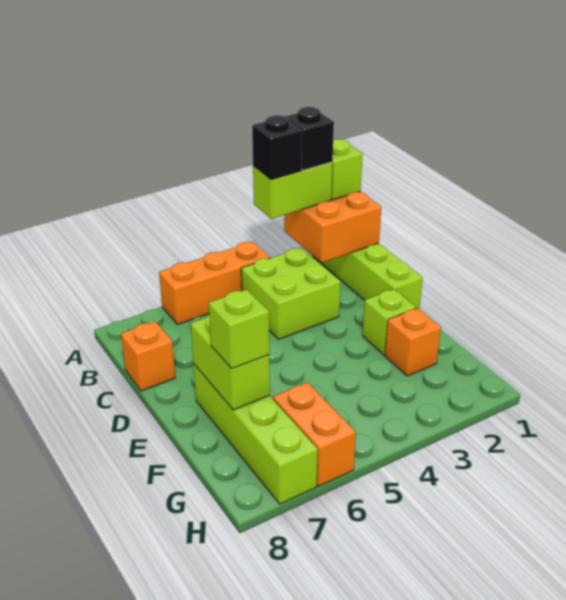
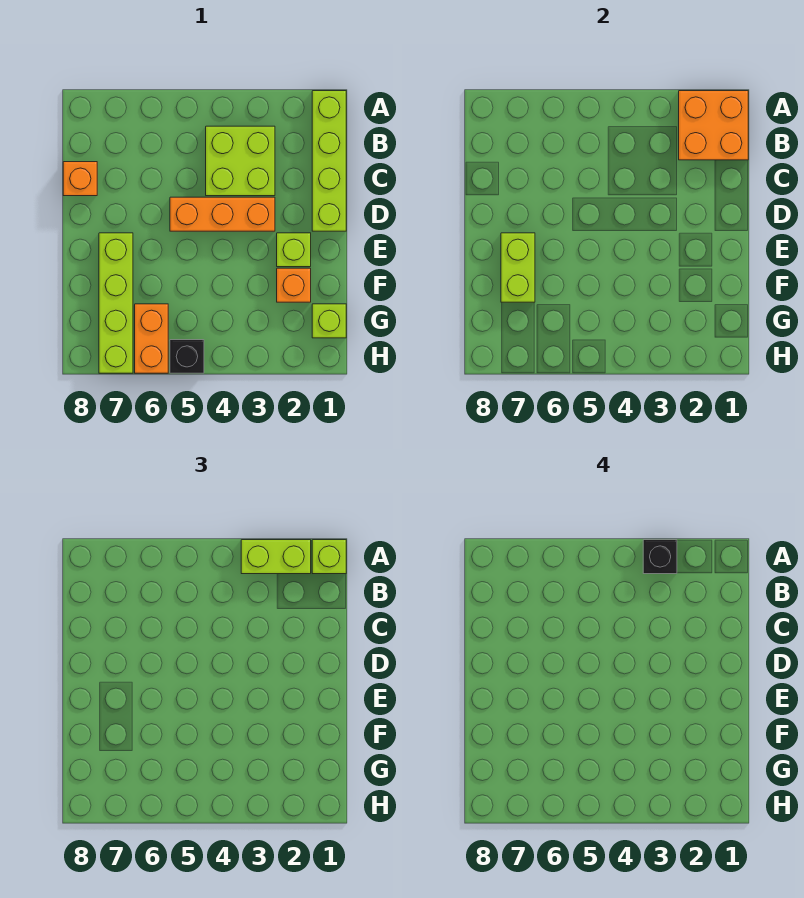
black 1x1 brick [285,107,334,170] -> black 1x1 brick moved to [170,340,204,373]
orange 1x3 brick [159,242,270,324] -> orange 1x3 brick moved to [170,197,275,231]
lime 1x1 brick [209,289,269,369] -> lime 1x1 brick moved to [312,304,346,338]

